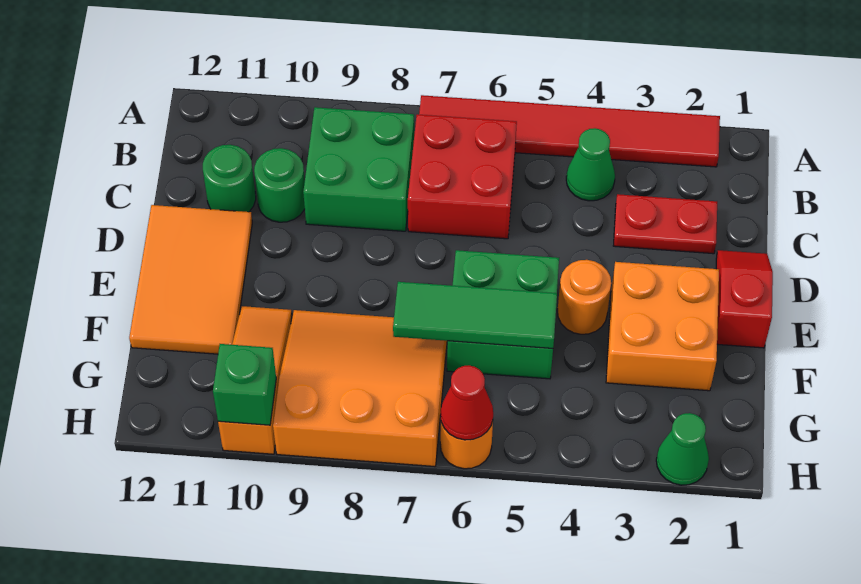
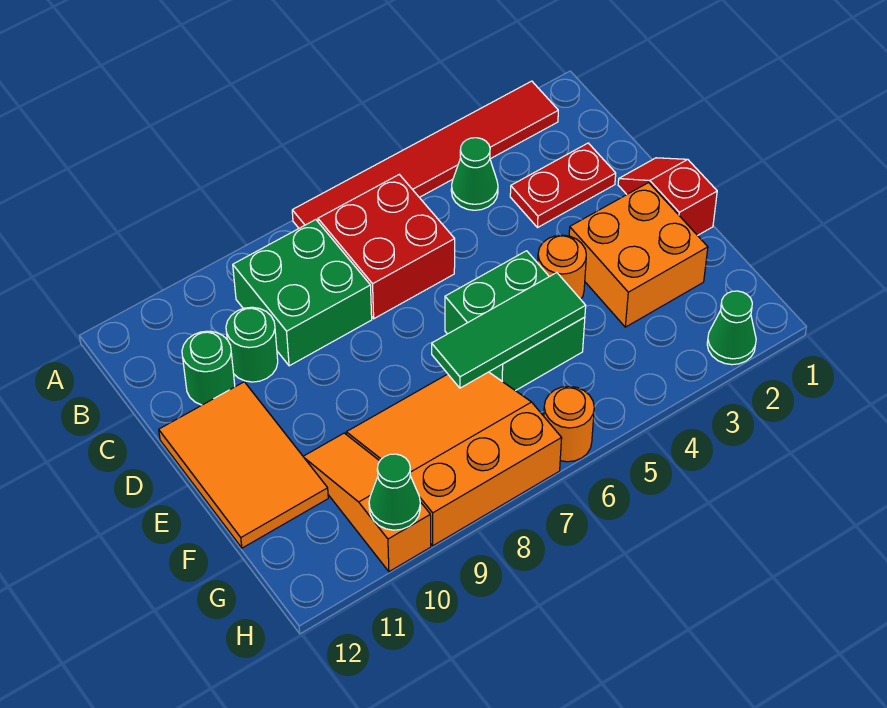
red 1x1 cone [441,365,493,440] -> none
green 1x1 brick [213,344,276,425] -> green 1x1 cone [369,454,420,530]

